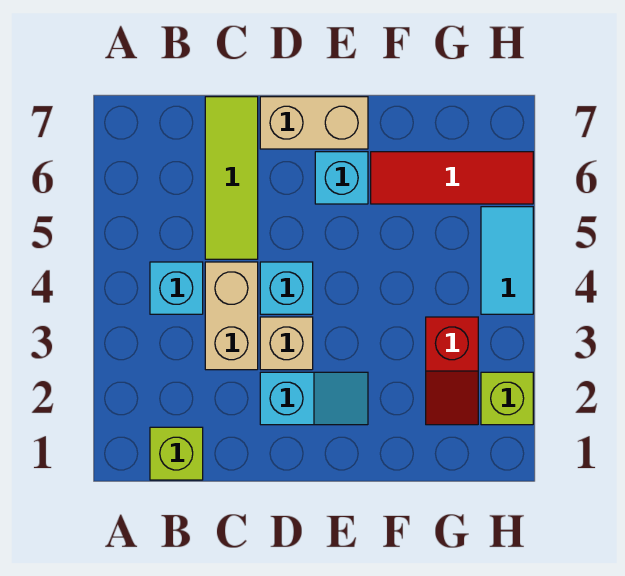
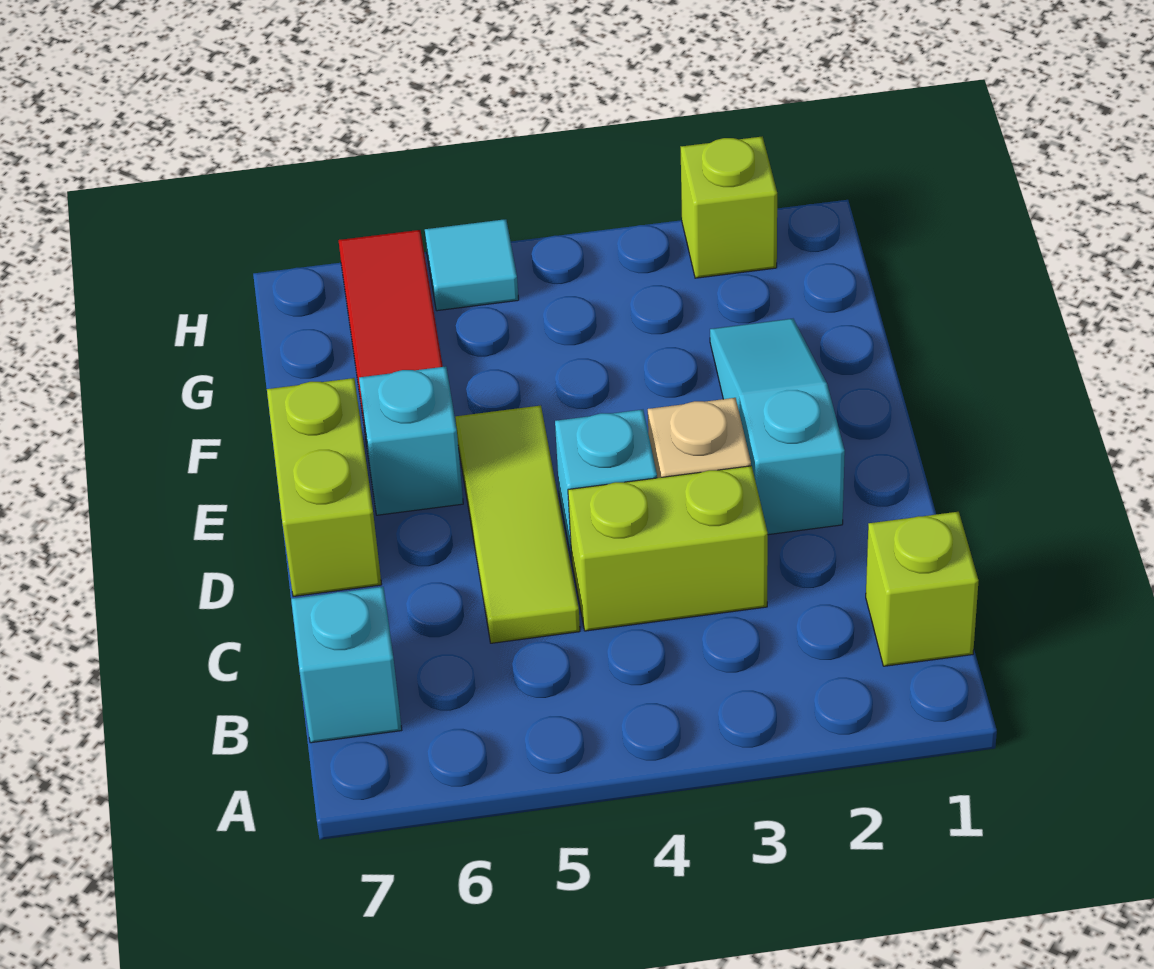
cyan 1x1 brick [150,262,203,314] -> cyan 1x1 brick moved to [291,587,402,743]
tan 1x2 brick [205,262,258,370] -> lime 1x2 brick [568,466,768,631]
lime 1x3 tile [205,97,258,259] -> lime 1x3 tile turned to [455,405,580,643]
cyan 1x2 slope [260,372,368,425] -> cyan 1x3 slope [710,319,845,535]
tan 1x2 brick [260,97,368,149] -> lime 1x2 brick [267,378,382,597]
red 1x2 slope [426,317,478,425] -> none
cyan 1x2 tile [481,207,533,314] -> cyan 1x1 tile [425,219,519,311]

